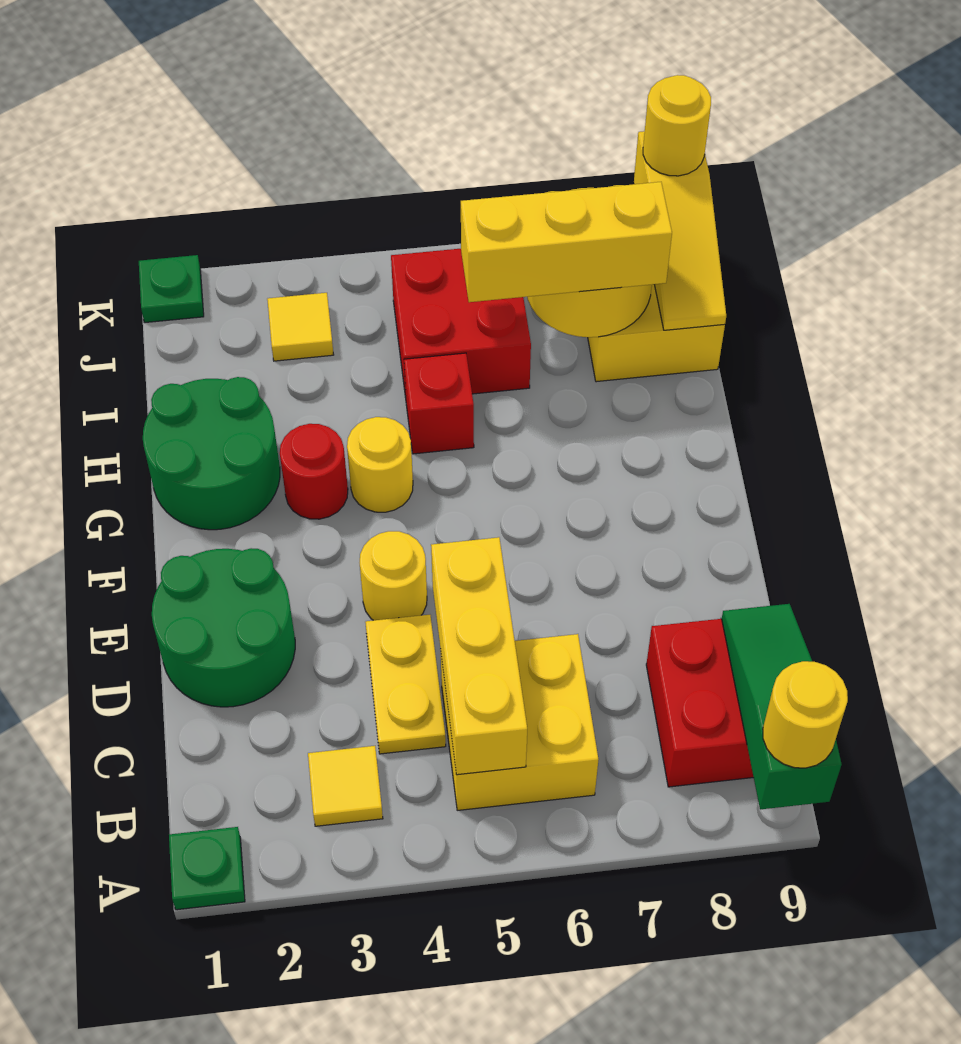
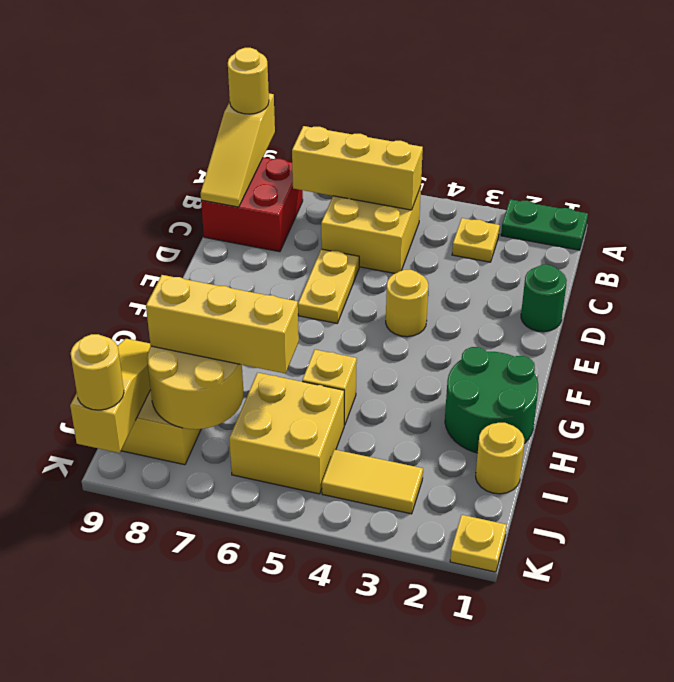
green 1x1 plate [169,827,245,910] -> green 1x2 plate [501,199,588,250]
green 1x3 slope [722,604,842,809] -> yellow 1x3 slope [201,93,275,207]
yellow 1x1 tile [308,746,383,826] -> yellow 1x1 plate [452,218,500,262]
yellow 1x3 brick [431,537,527,775] -> yellow 1x3 brick turned to [292,126,423,210]
yellow 1x2 plate [365,615,446,754] -> yellow 1x2 plate moved to [298,249,359,323]
green 2x2 round brick [152,548,295,707] -> green 1x1 round brick [521,265,567,332]
red 1x1 round brick [280,424,348,519] -> none
yellow 1x1 round brick [347,417,413,512] -> yellow 1x1 round brick moved to [476,423,524,494]
red 1x1 brick [404,353,474,454] -> yellow 1x1 brick [302,350,357,425]
red 2x2 brick [391,249,531,397] -> yellow 2x2 brick [229,373,344,494]
yellow 1x1 tile [267,293,334,361] -> yellow 1x2 tile [322,450,423,514]
green 1x1 plate [139,255,204,323] -> yellow 1x1 plate [450,515,507,572]

